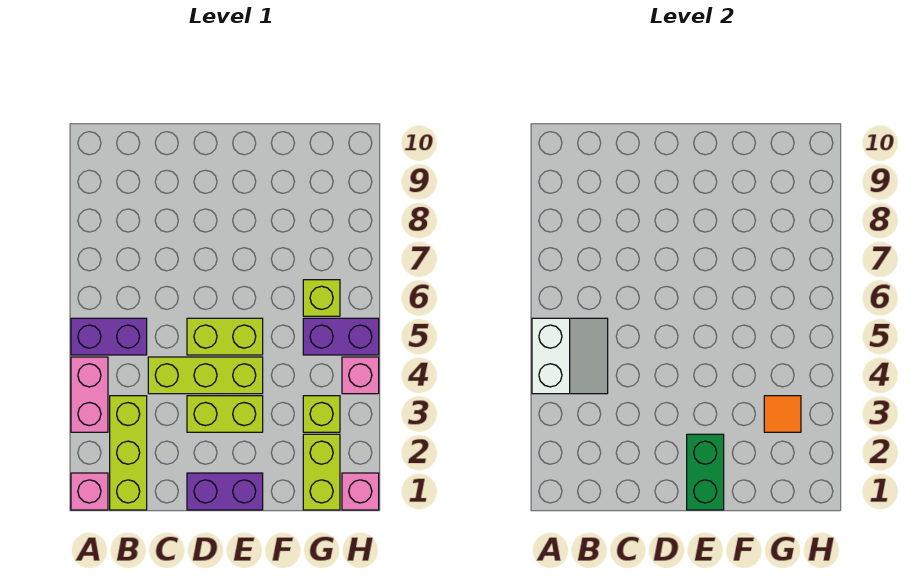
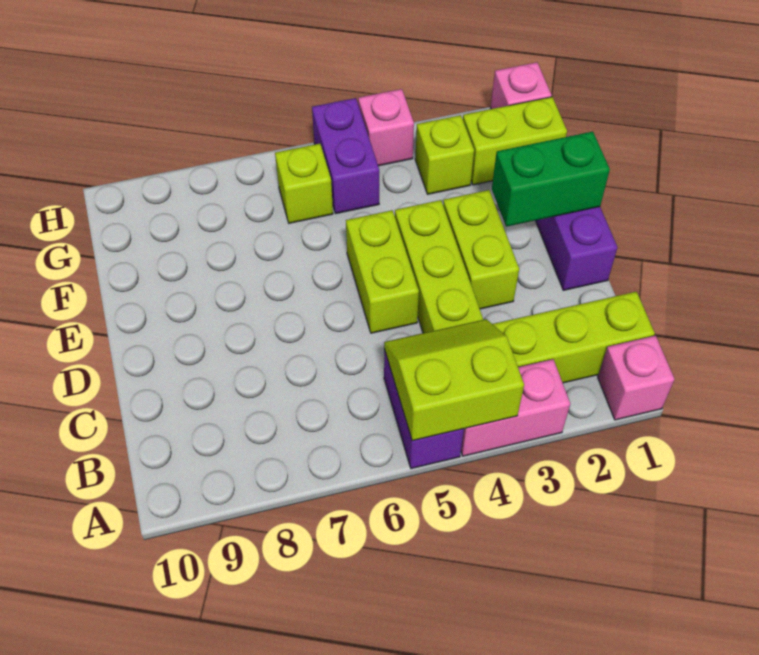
white 2x2 slope [532,318,608,394] -> lime 2x2 slope [384,319,524,441]
orange 1x1 tile [764,396,801,432] -> none

